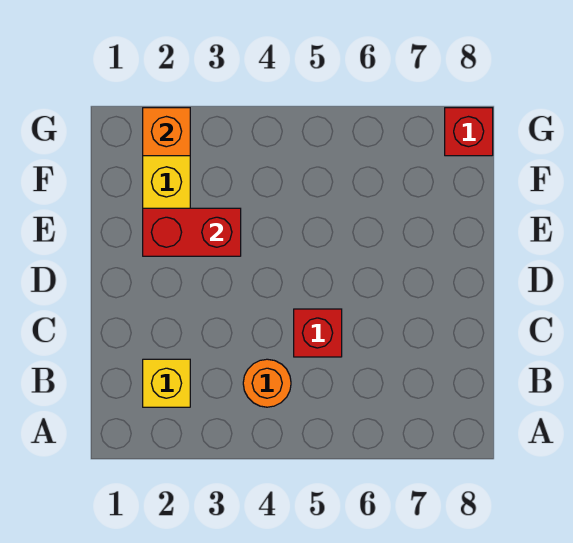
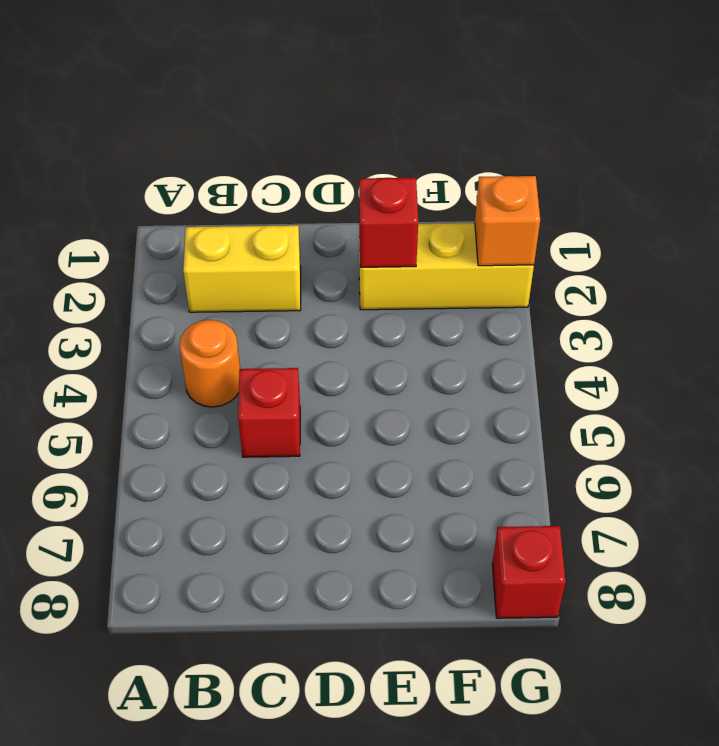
yellow 1x1 brick [143,359,190,407] -> yellow 1x2 brick [183,225,301,312]
red 1x2 brick [143,208,241,256] -> red 1x1 brick [359,178,418,267]

